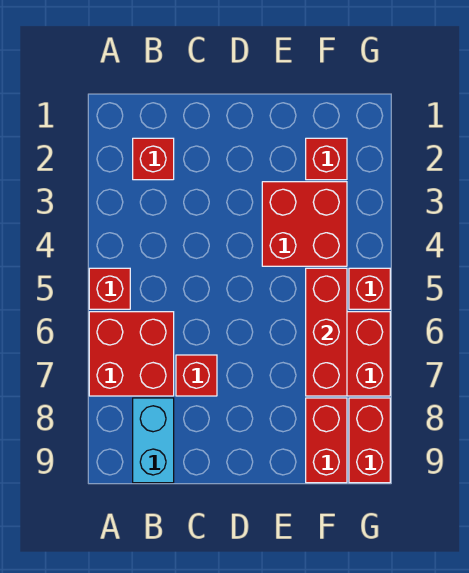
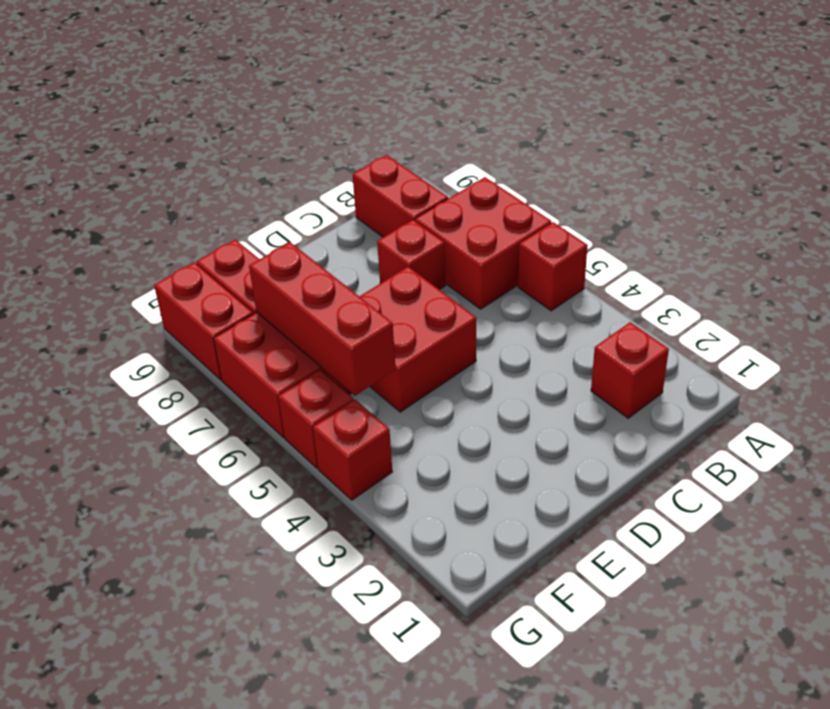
cyan 1x2 brick [133,398,174,483] -> red 1x2 brick [352,155,448,237]
red 2x2 brick [262,182,347,266] -> red 2x2 brick moved to [359,267,476,412]
red 1x1 brick [306,138,347,180] -> red 1x1 brick moved to [313,399,392,500]

